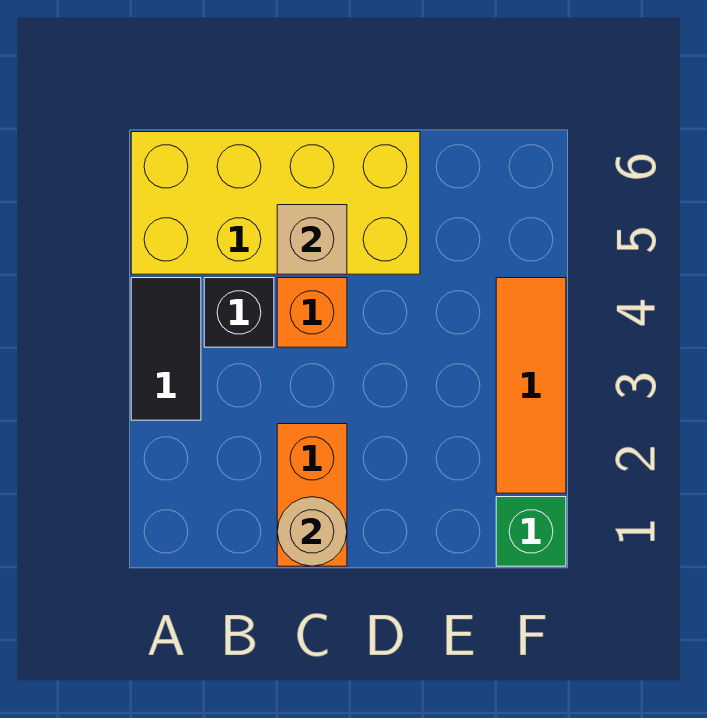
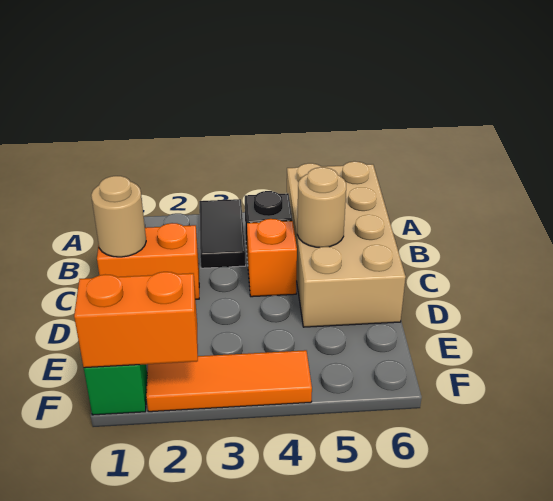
black 1x2 tile [131,278,201,420] -> black 1x2 tile turned to [199,199,246,268]
yellow 2x4 brick [131,132,420,274] -> tan 2x4 brick [287,161,406,327]
tan 1x1 brick [277,205,347,274] -> tan 1x1 round brick [297,167,346,247]
none -> orange 1x2 brick [74,272,198,368]

